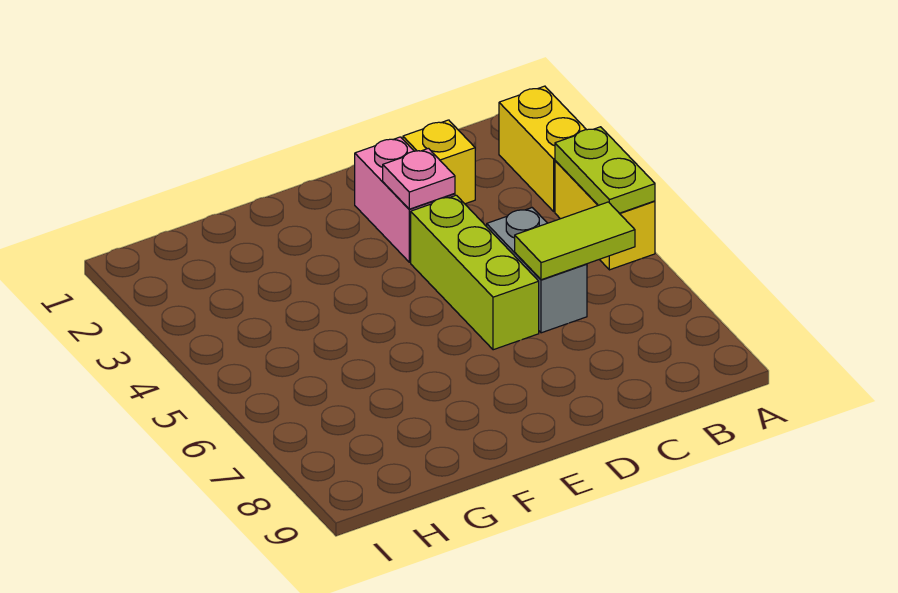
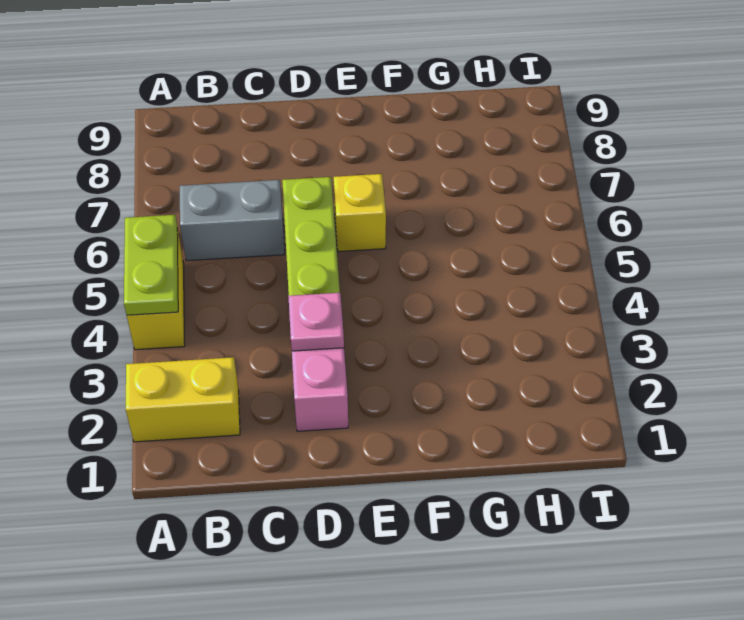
yellow 1x2 brick [499,86,586,211] -> yellow 1x2 brick turned to [126,357,240,442]
lime 1x2 tile [515,202,635,280] -> none
yellow 1x1 brick [403,120,475,204] -> yellow 1x1 brick moved to [334,174,386,252]
grey 1x2 brick [487,208,587,333] -> grey 1x2 brick turned to [180,180,285,261]

